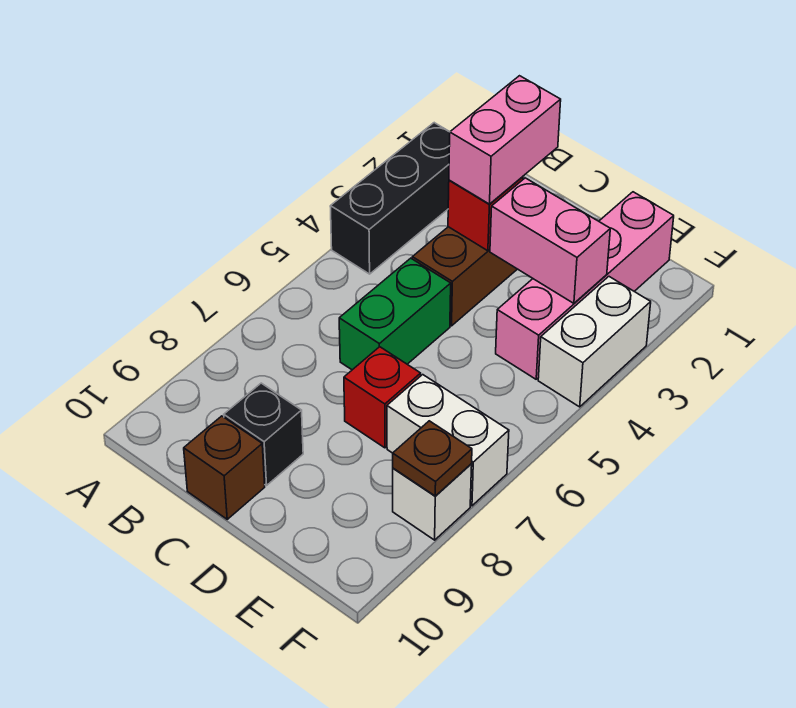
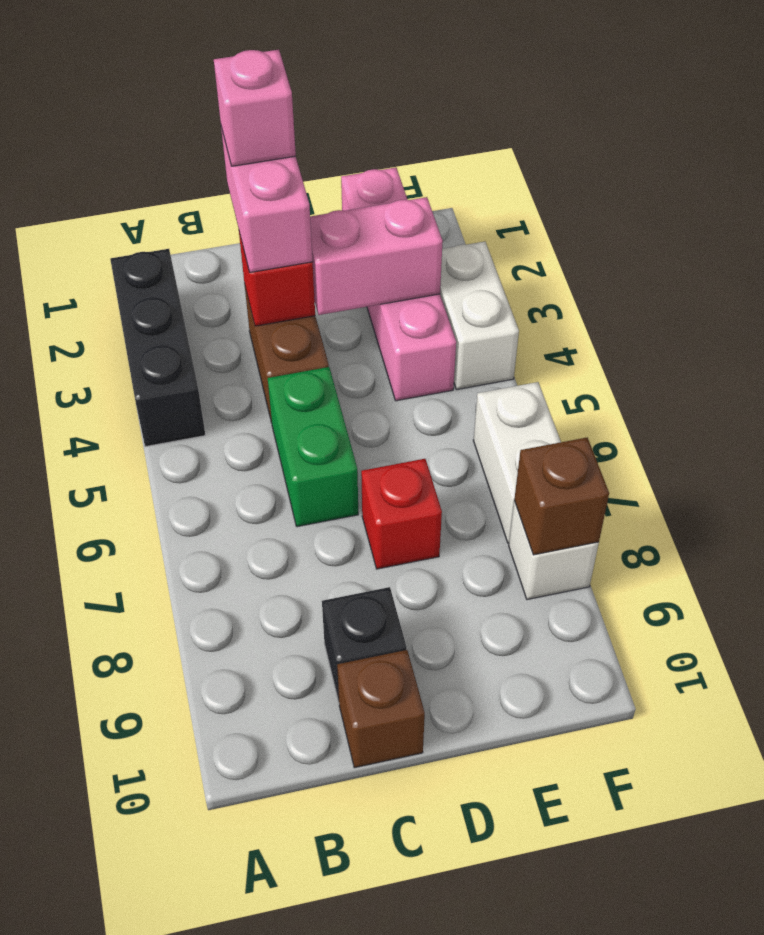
none -> pink 1x1 brick [214,50,296,166]
white 1x2 brick [387,375,509,506] -> white 1x2 brick turned to [473,382,561,543]
brown 1x1 plate [393,421,472,496] -> brown 1x1 brick [514,438,609,555]

